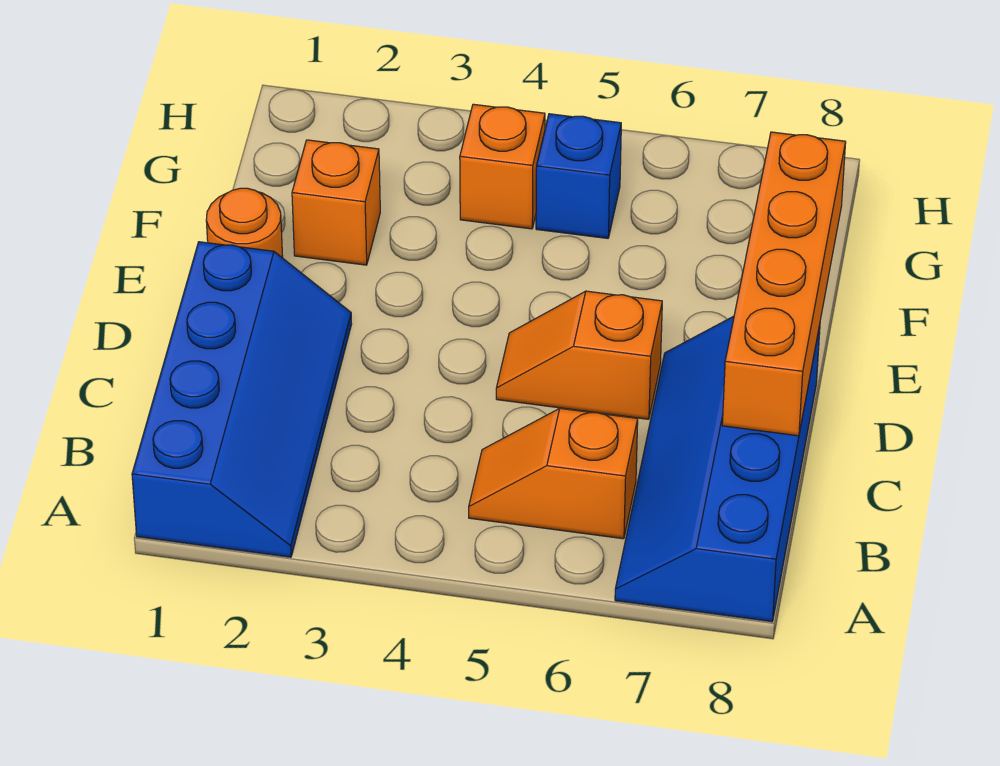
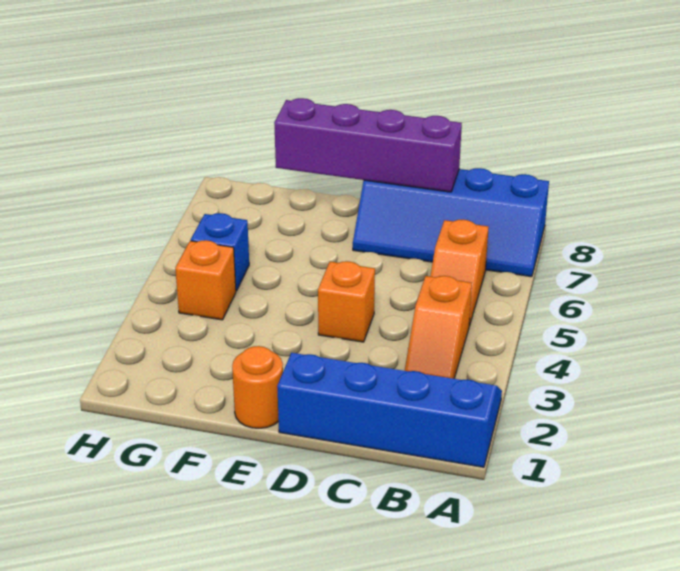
orange 1x4 brick [722,132,846,436] -> purple 1x4 brick [274,98,462,192]
orange 1x2 slope [496,291,662,419] -> orange 1x2 slope moved to [405,276,472,379]
orange 1x1 brick [292,140,380,265] -> orange 1x1 brick moved to [318,261,375,342]

